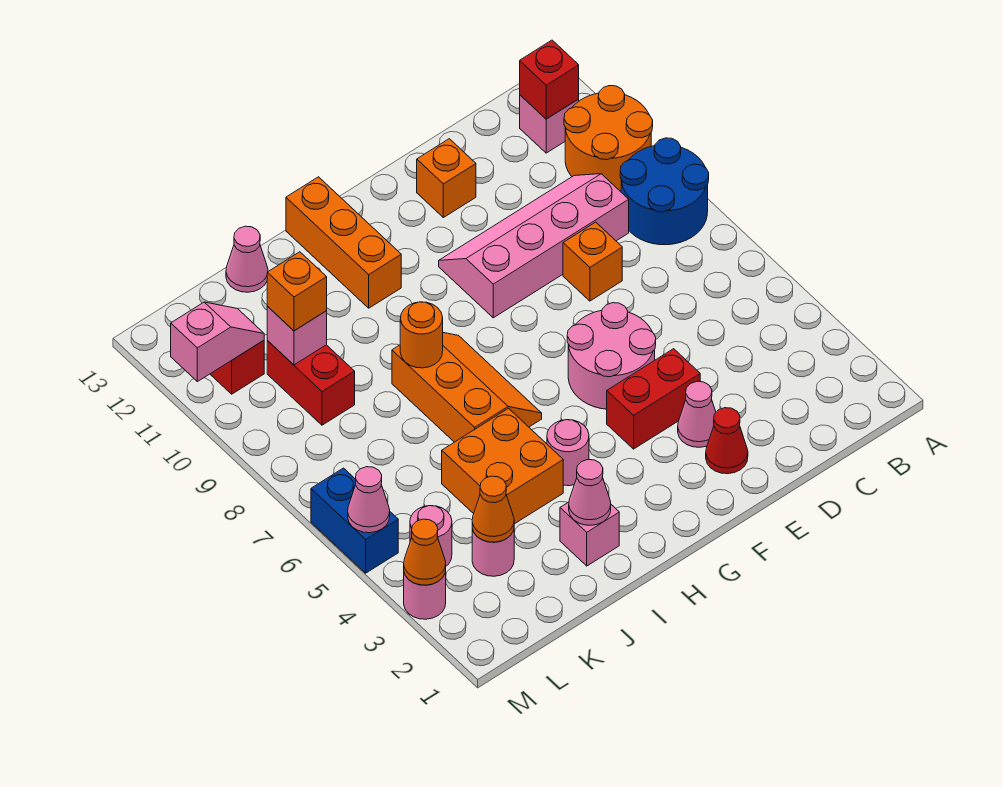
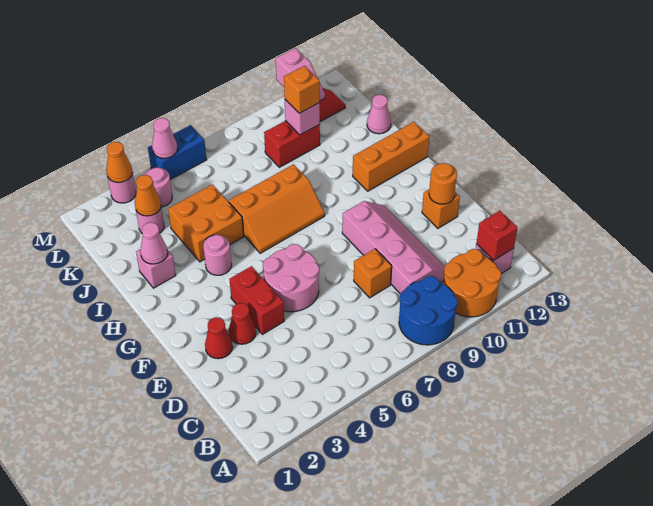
pink 1x1 cone [678,381,716,447] -> red 1x1 cone [229,303,256,344]
orange 1x1 round brick [400,302,443,368] -> orange 1x1 round brick moved to [429,163,457,204]

